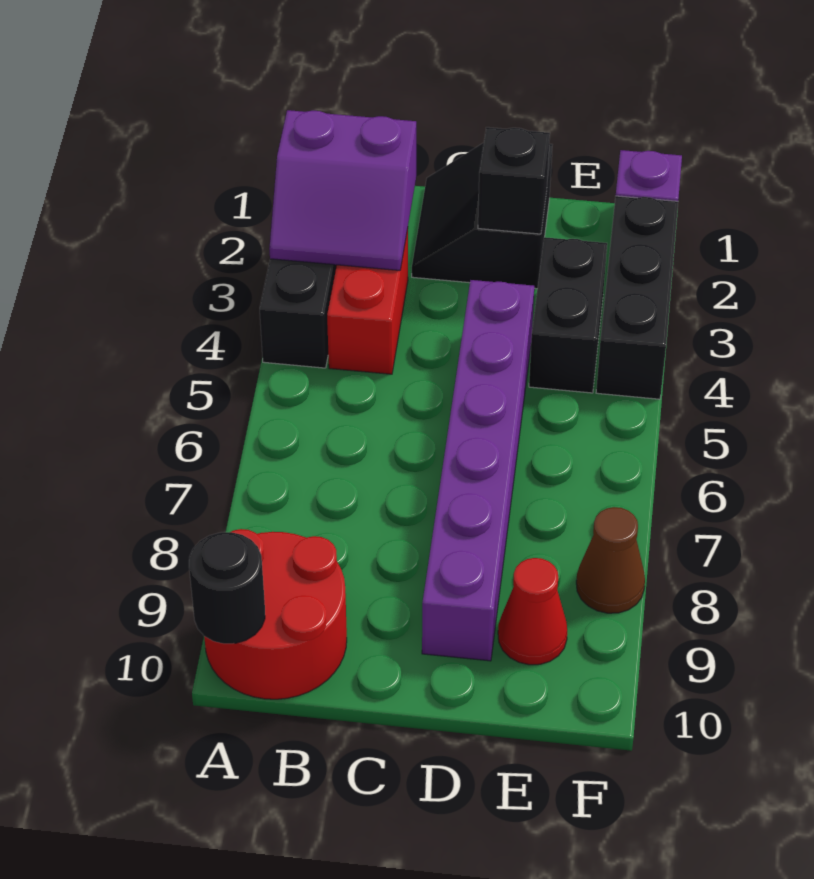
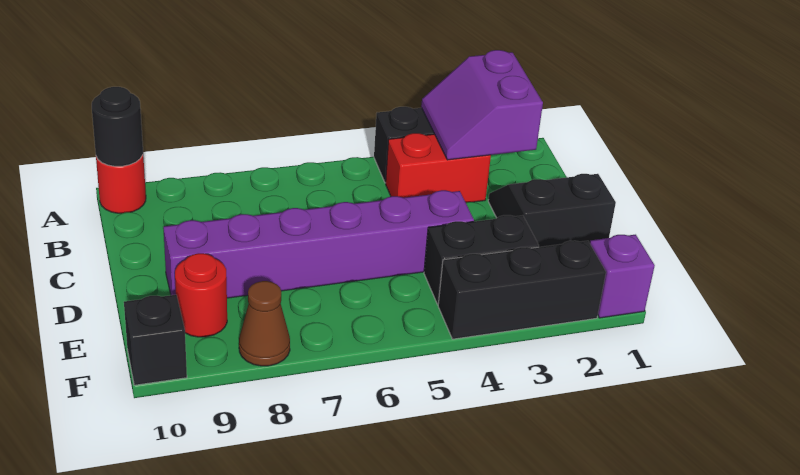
red 2x2 round brick [204,529,347,699] -> red 1x1 round brick [96,155,146,213]
black 1x1 brick [478,127,550,234] -> black 1x1 brick moved to [124,295,187,385]
red 1x1 cone [498,558,567,665] -> red 1x1 round brick [175,253,227,337]

